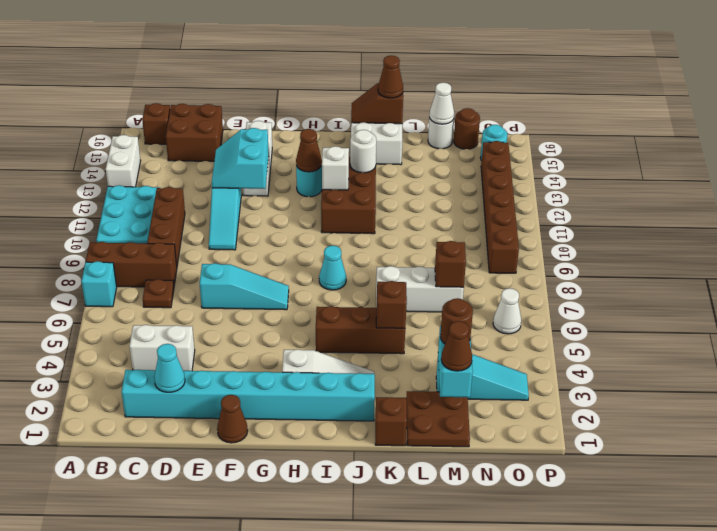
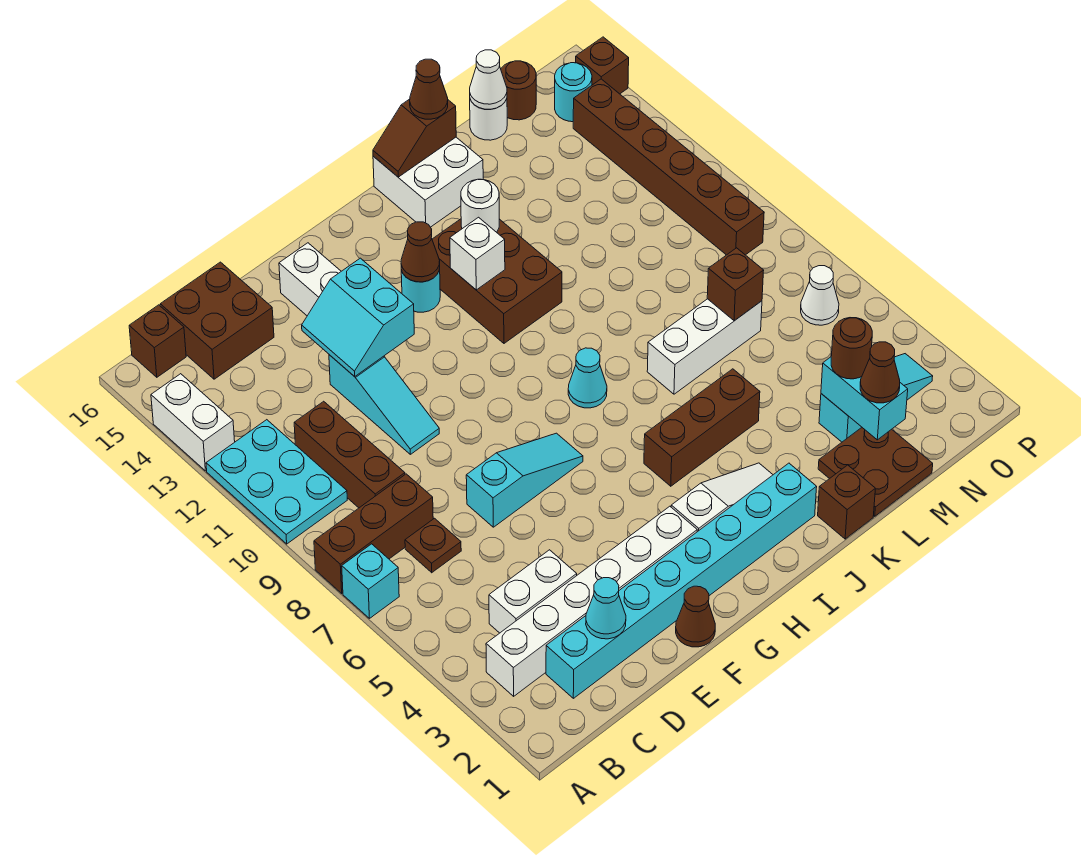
none -> white 1x6 brick [486,506,697,696]
brown 1x1 brick [376,281,407,328] -> brown 1x1 brick moved to [576,37,629,94]

